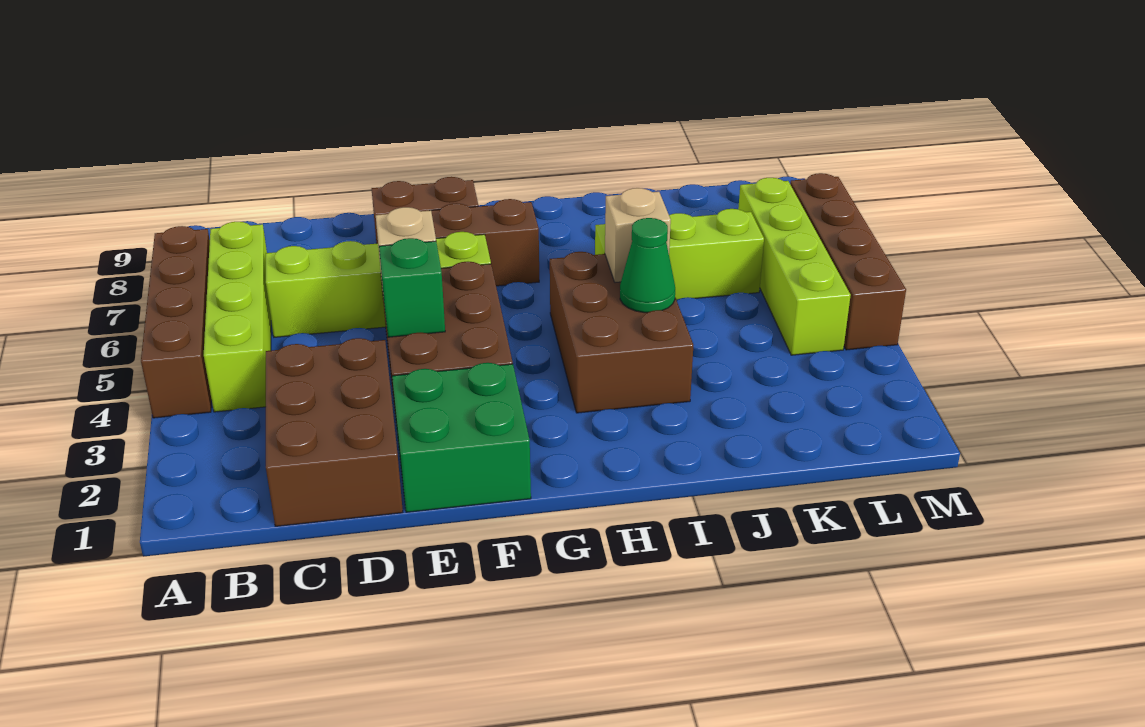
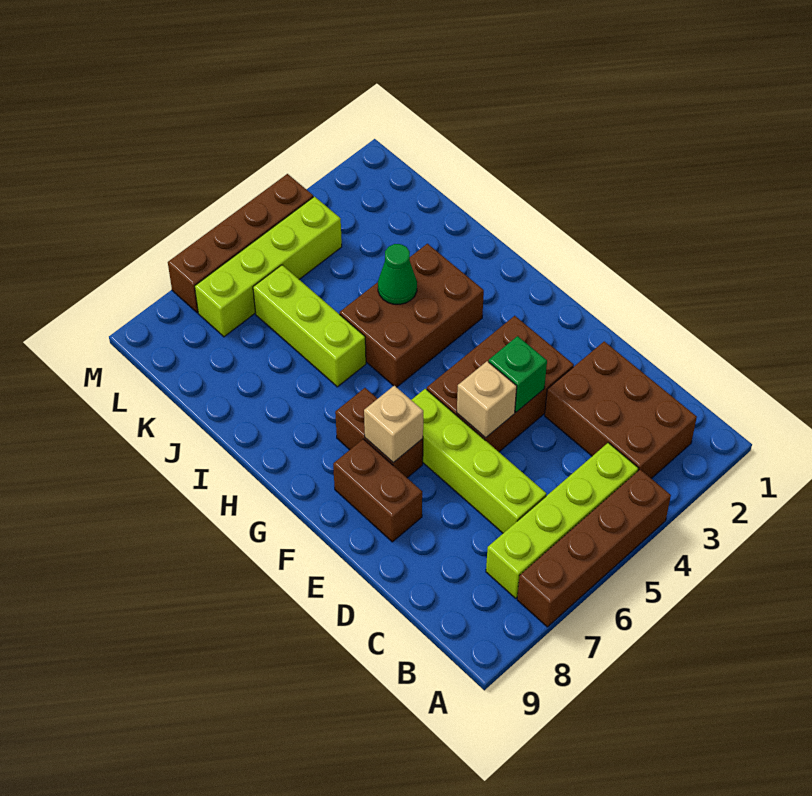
brown 2x3 brick [266,338,403,526] -> brown 2x3 brick turned to [545,341,697,478]
green 2x2 brick [392,363,531,512] -> none
tan 1x1 brick [605,188,671,283] -> tan 1x1 brick moved to [364,386,423,463]

